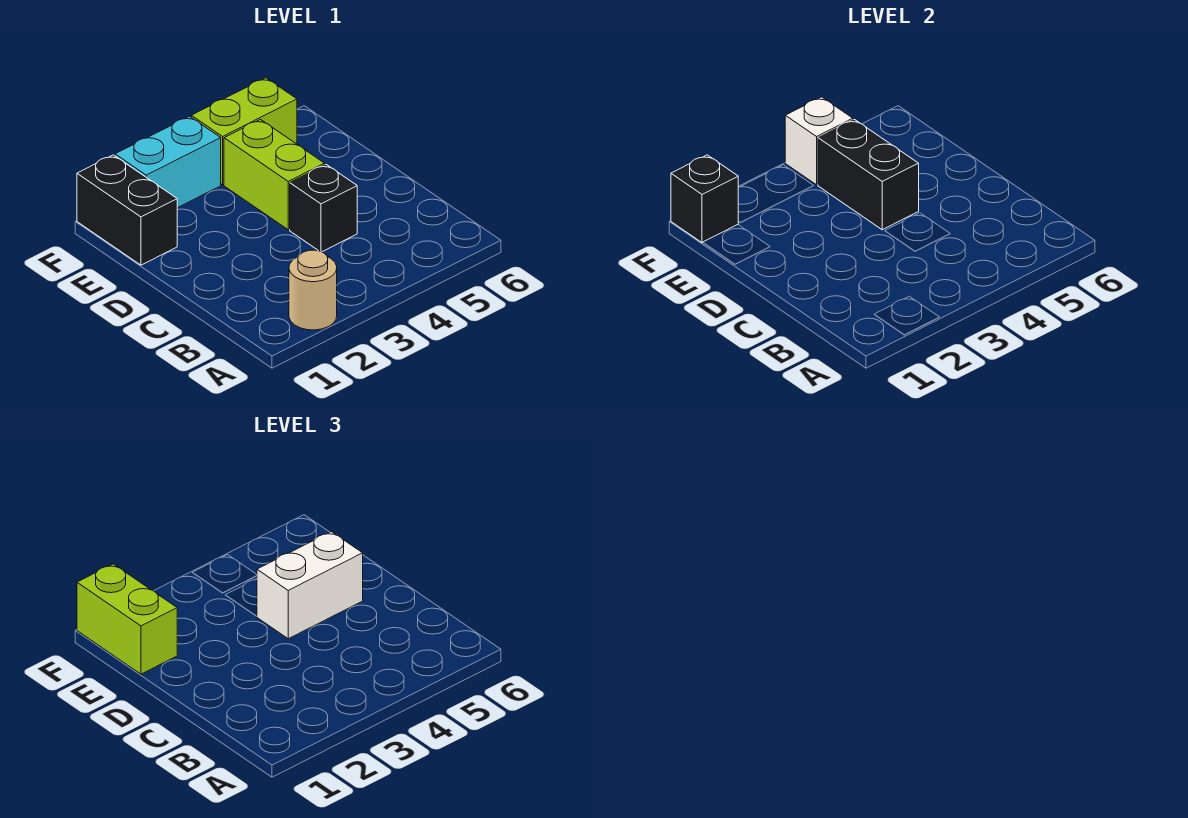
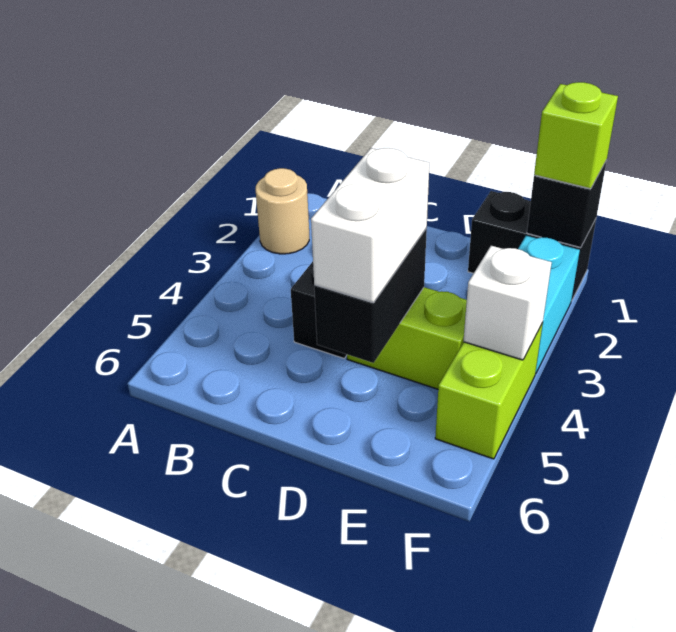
black 1x2 brick [818,120,919,230] -> black 1x2 brick turned to [314,228,427,363]
lime 1x2 brick [77,564,177,674] -> lime 1x1 brick [534,82,618,189]

